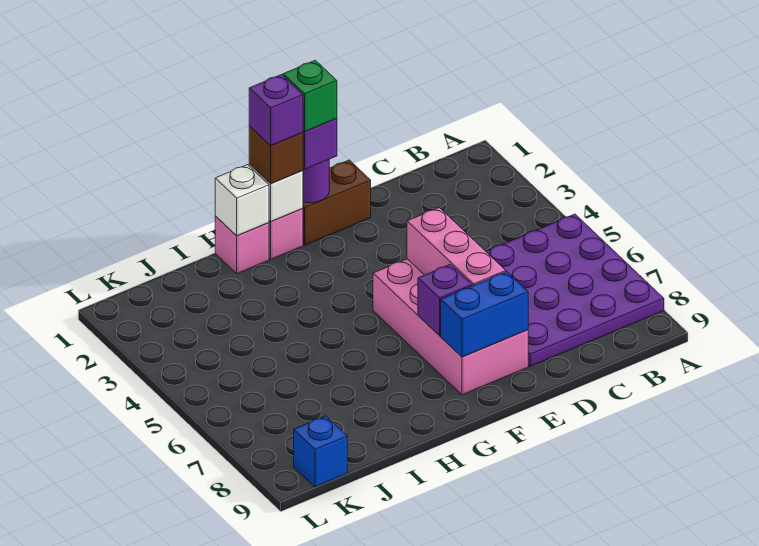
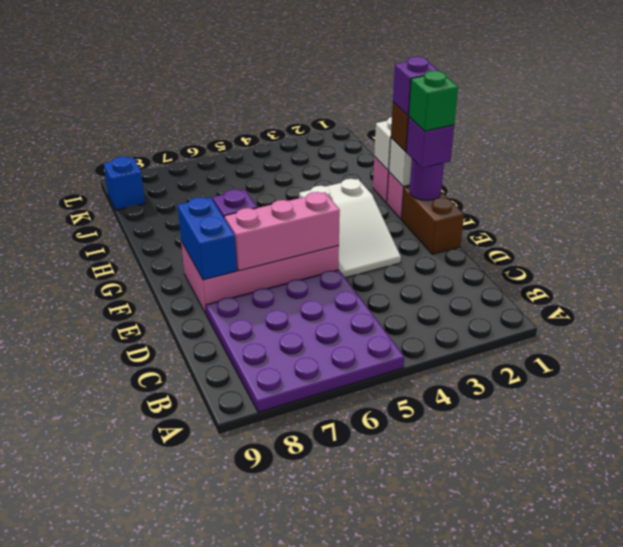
none -> white 2x3 slope [299,179,401,278]

